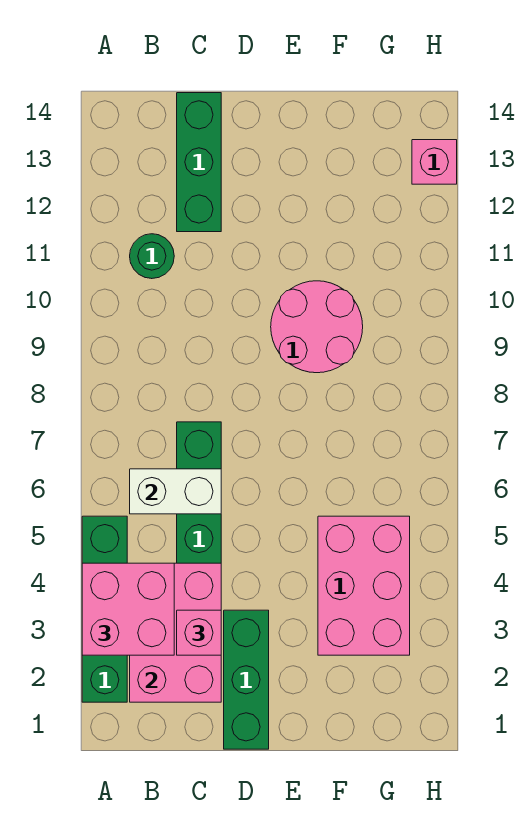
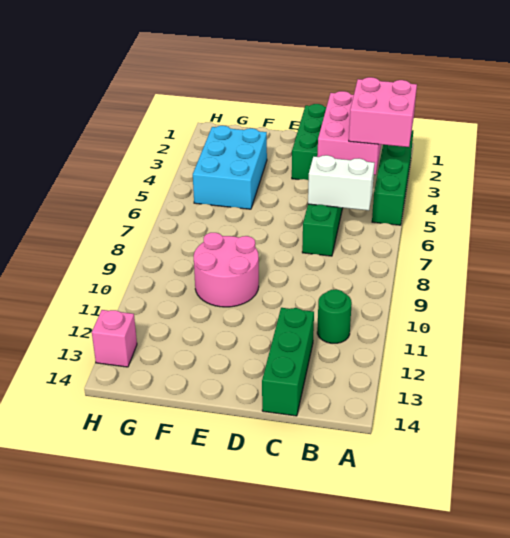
pink 1x1 brick [177,610,221,655] -> none
pink 2x3 brick [318,516,410,655] -> cyan 2x3 brick [193,126,267,209]

